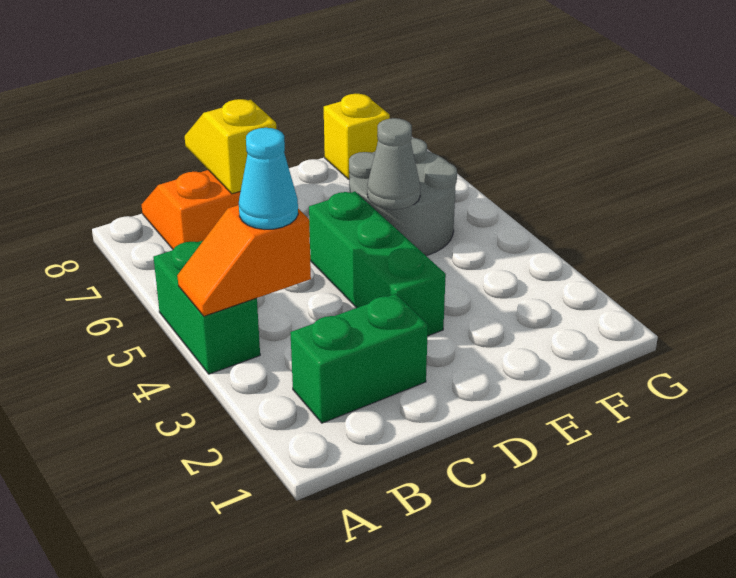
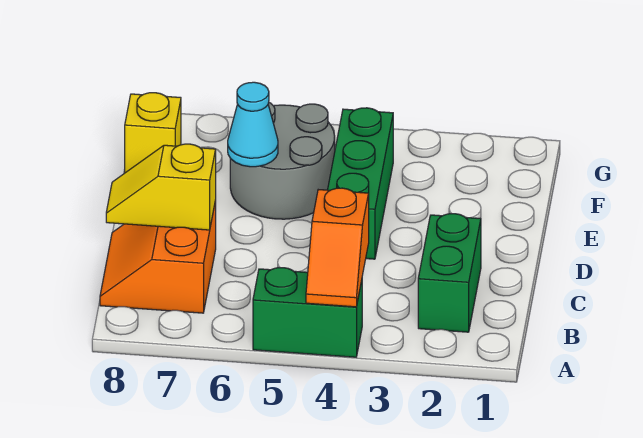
cyan 1x1 cone [239,128,298,230] -> cyan 1x1 cone moved to [228,82,278,167]
green 1x3 brick [309,192,446,336] -> green 1x3 brick turned to [328,108,393,259]
grey 1x1 cone [367,118,420,209] -> none

